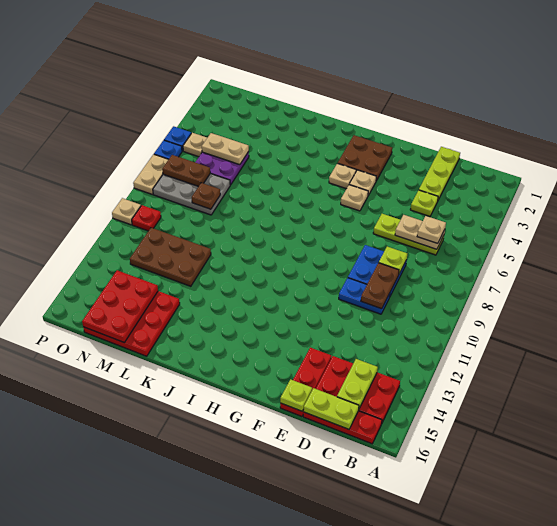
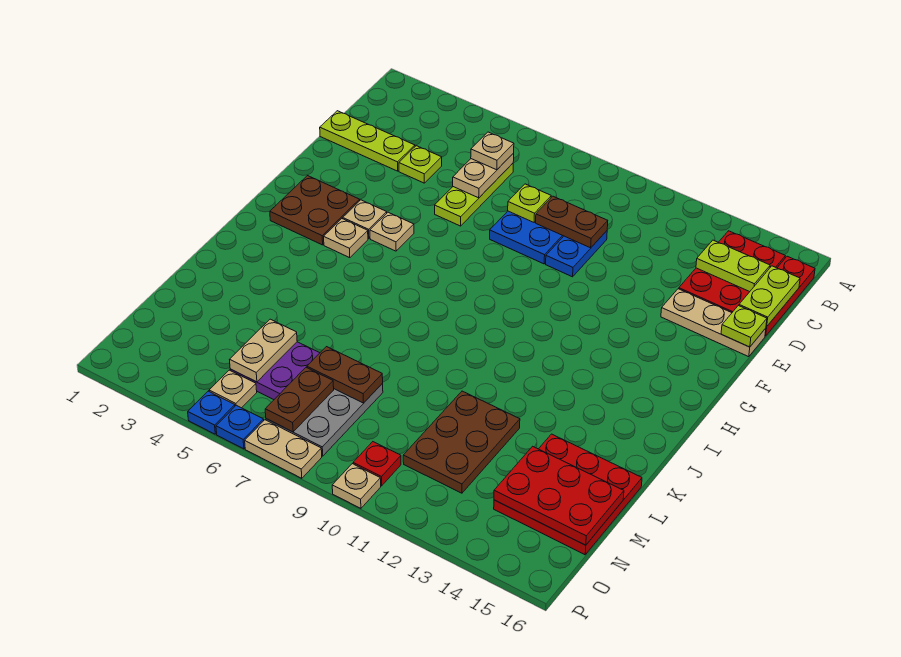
red 1x3 plate [280,348,331,417] -> tan 1x3 plate [661,289,766,357]
brown 1x1 plate [192,183,220,209] -> brown 1x2 plate [307,347,383,403]

